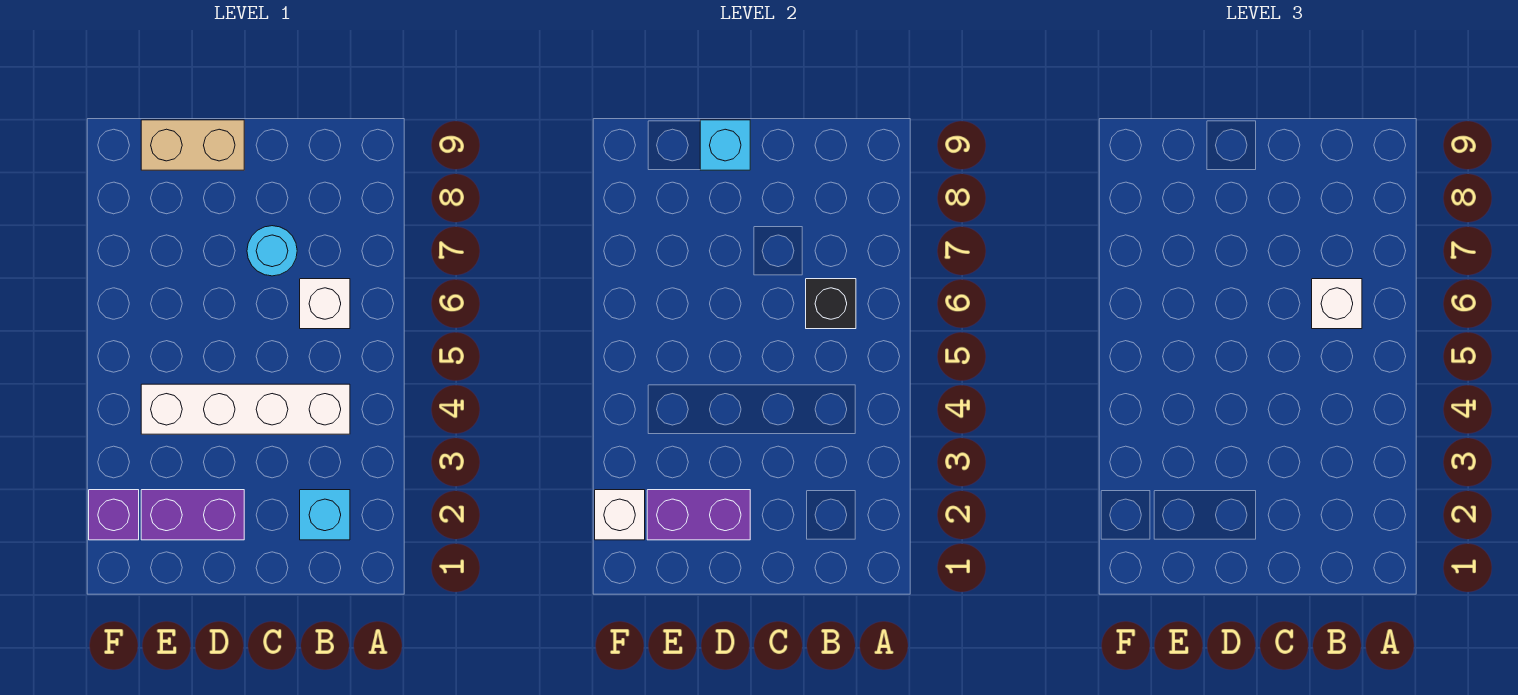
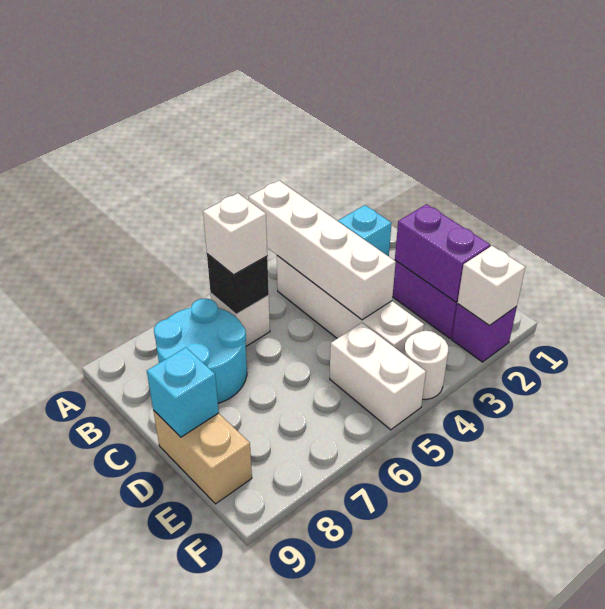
none -> white 1x4 brick [249,181,396,320]
cyan 1x1 round brick [247,226,297,276] -> cyan 2x2 round brick [154,299,247,403]
none -> white 1x2 brick [330,323,426,430]
none -> white 1x1 round brick [404,331,448,400]

